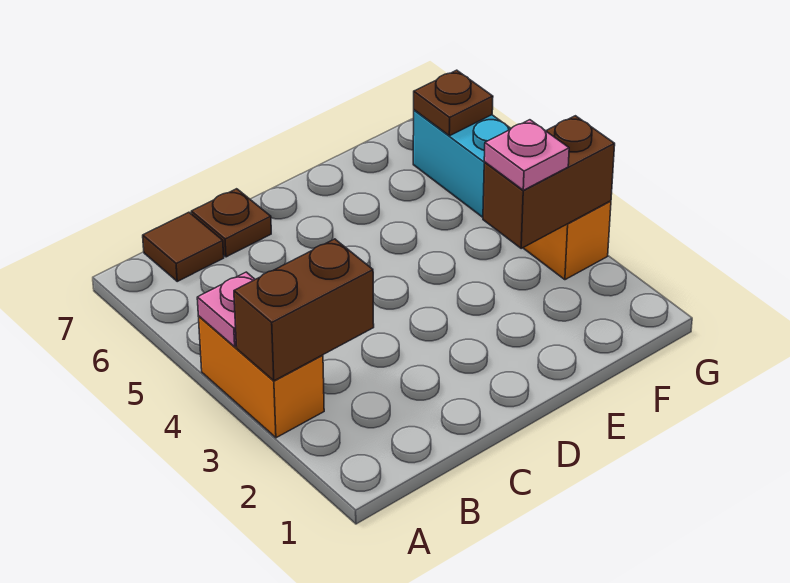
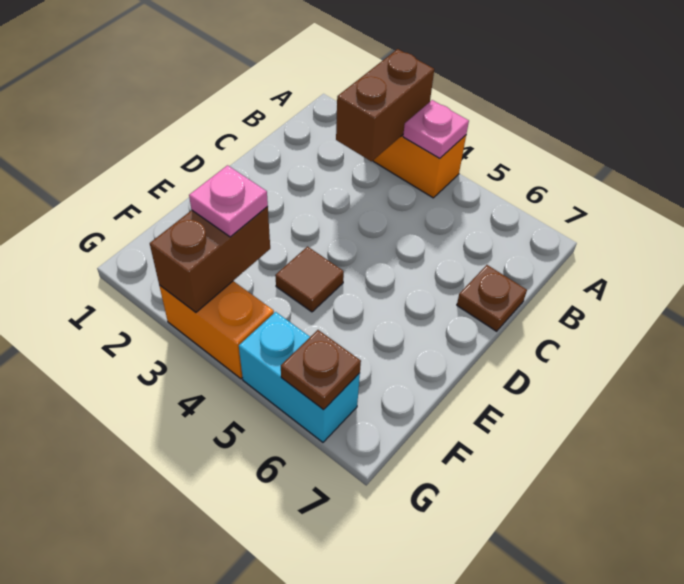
brown 1x1 tile [143,212,224,281] -> brown 1x1 tile moved to [275,247,344,312]

